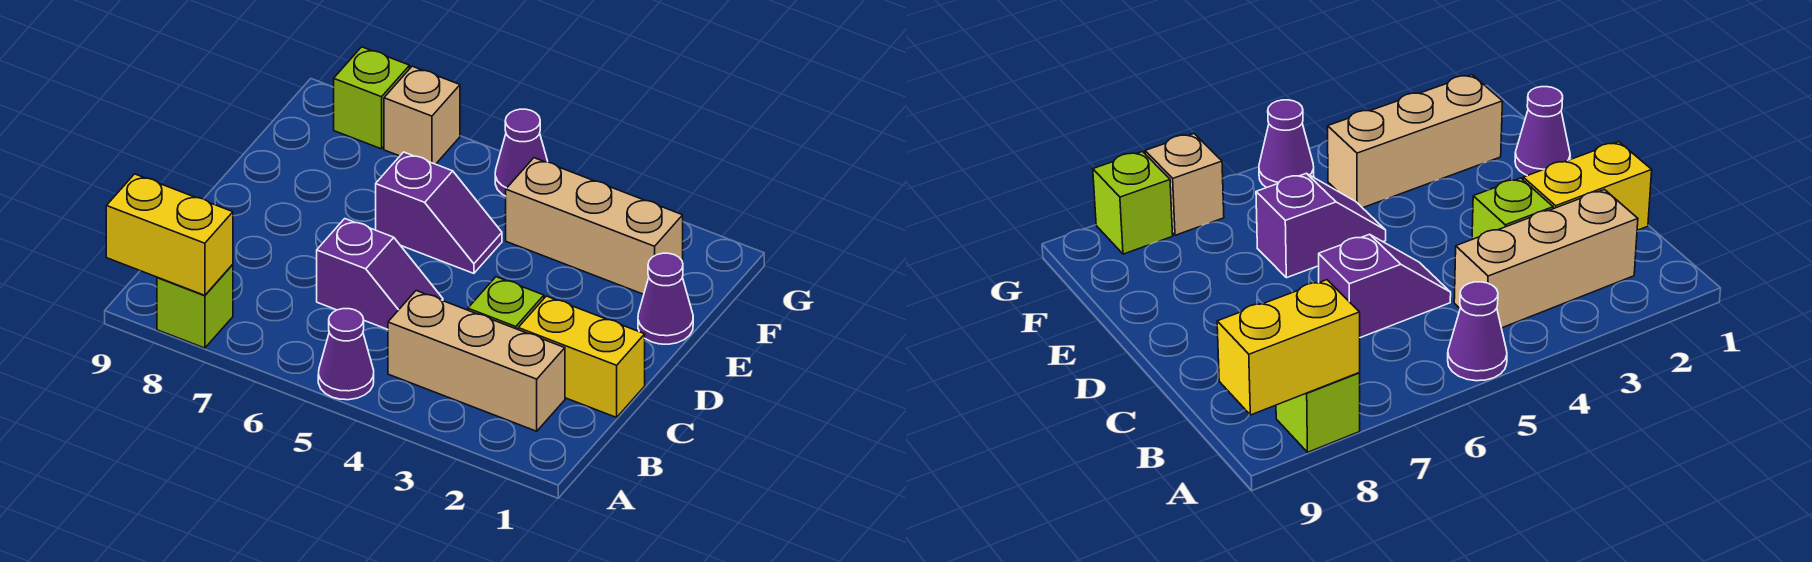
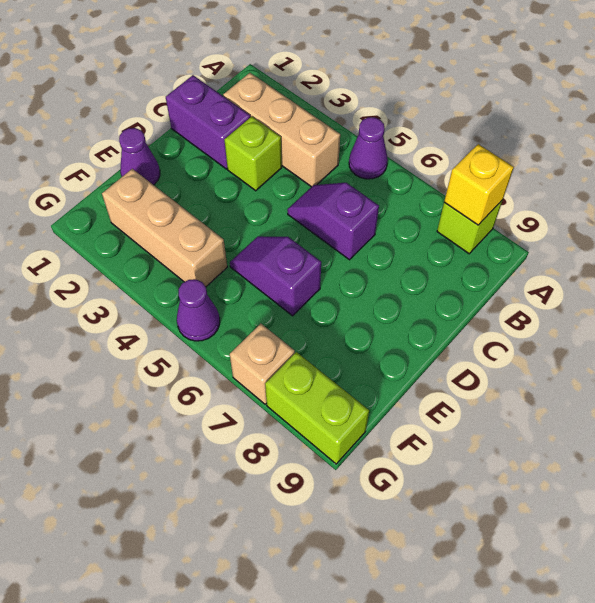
yellow 1x2 brick [106,174,233,295] -> yellow 1x1 brick [444,144,514,225]
yellow 1x2 brick [518,296,645,417] -> purple 1x2 brick [166,75,250,169]
lime 1x1 brick [334,47,410,149] -> lime 1x2 brick [265,352,369,464]

